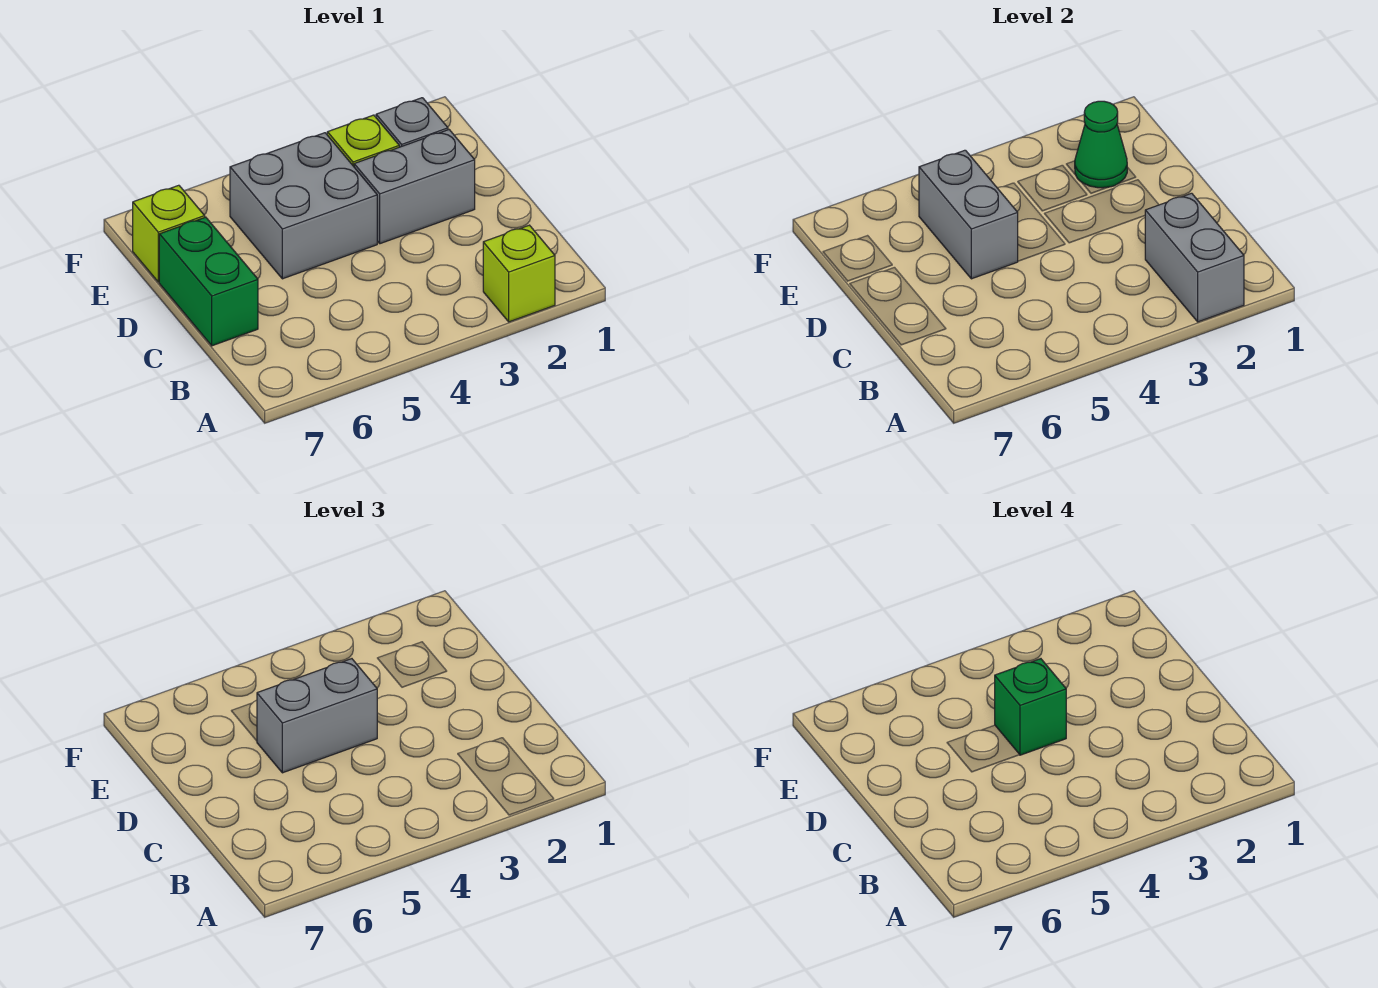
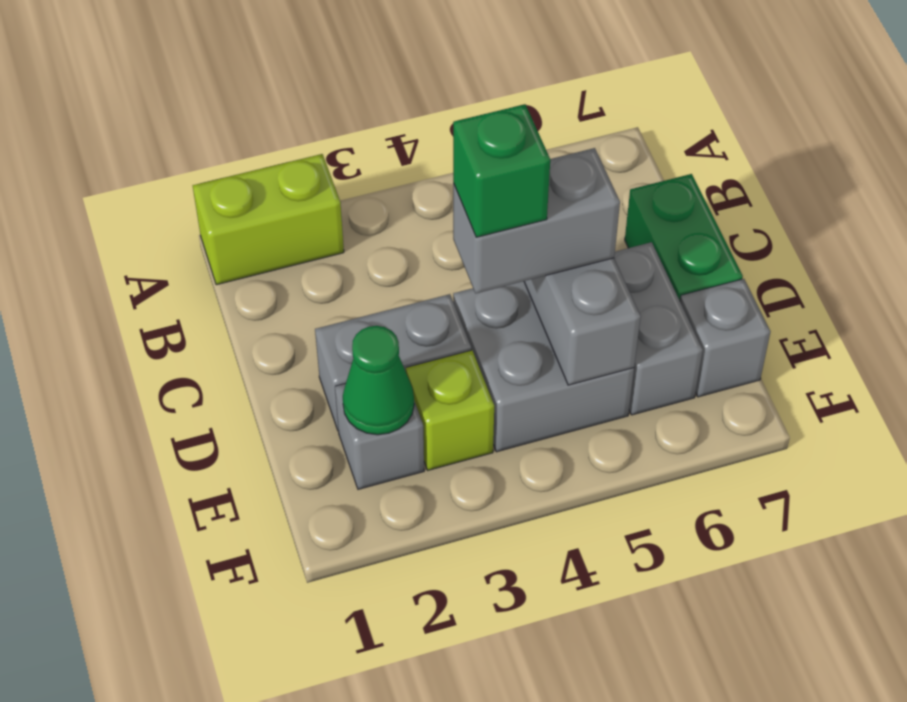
lime 1x1 brick [483,225,555,322] -> lime 1x2 brick [193,154,344,285]
grey 1x2 brick [1145,193,1244,322] -> grey 1x2 brick moved to [614,242,703,415]
lime 1x1 brick [133,185,205,282] -> grey 1x1 brick [680,279,770,397]

